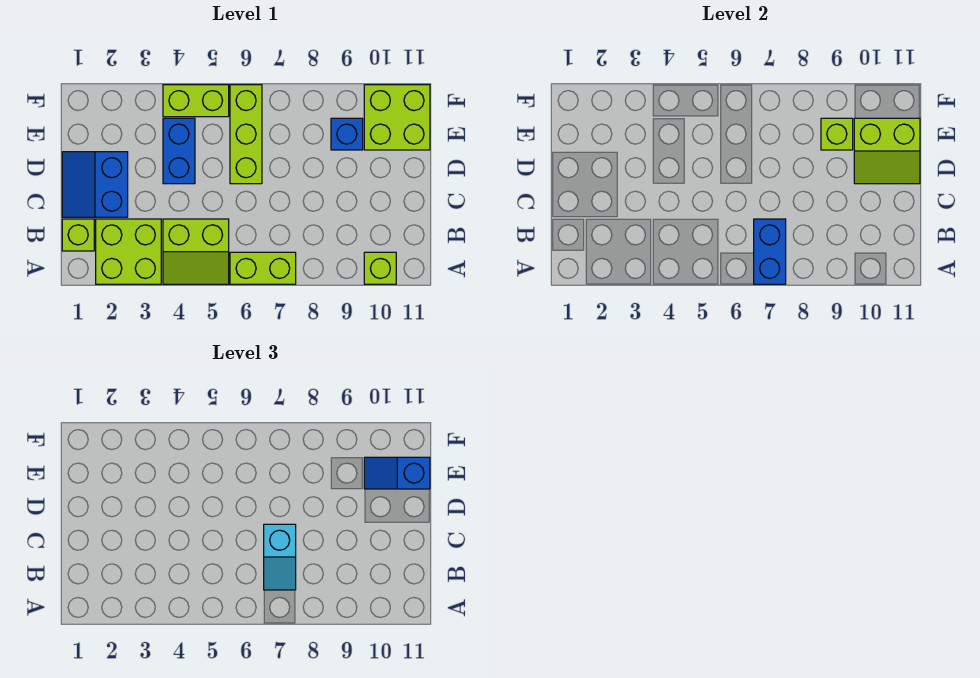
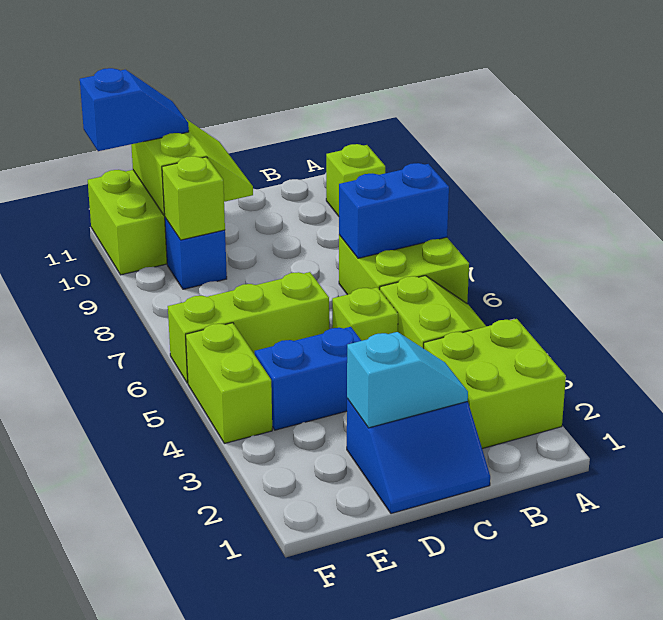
lime 1x2 brick [230,252,296,284] -> lime 2x2 brick [339,235,469,303]
lime 1x1 brick [62,219,94,251] -> lime 1x1 brick moved to [332,287,398,341]
cyan 1x2 slope [264,524,296,590] -> cyan 1x2 slope moved to [347,332,468,428]
blue 1x2 slope [364,457,430,489] -> blue 1x2 slope turned to [80,68,189,151]

